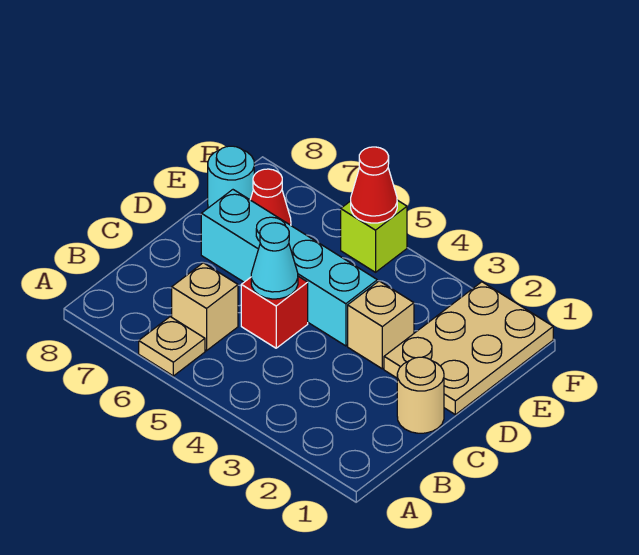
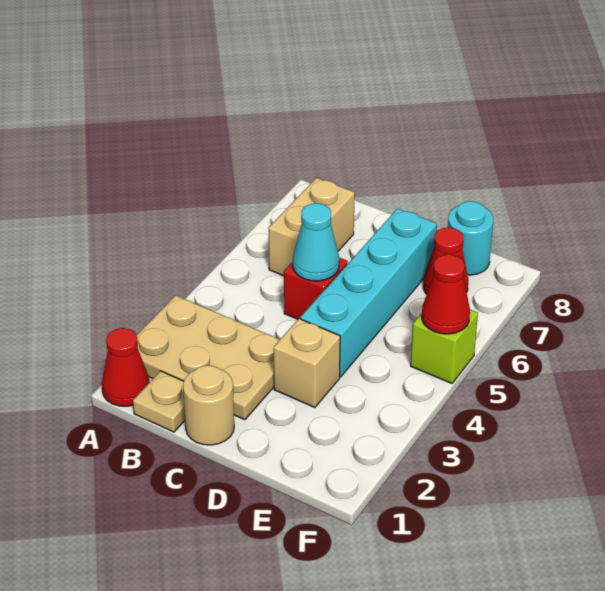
none -> red 1x1 cone [102,328,150,406]
tan 1x1 plate [139,317,205,376] -> tan 1x1 plate moved to [133,371,185,432]
tan 1x1 brick [172,263,238,351] -> tan 1x2 brick [268,178,355,276]
tan 2x3 plate [384,282,553,415] -> tan 2x3 plate moved to [137,295,280,420]

